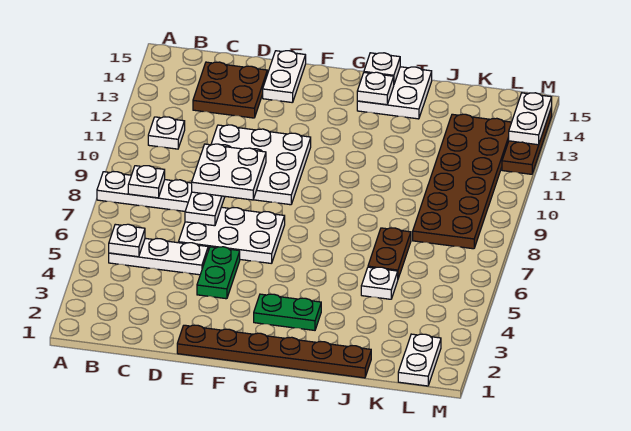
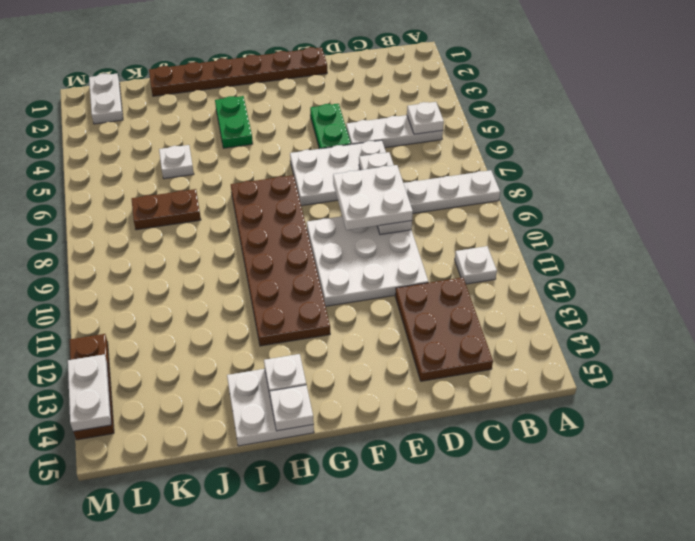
white 1x1 plate [128,166,165,198] -> none
brown 2x2 plate [193,62,267,118] -> brown 2x3 plate [395,277,493,381]
white 1x2 plate [263,51,306,103] -> none
green 1x2 plate [254,294,321,330] -> green 1x2 plate turned to [215,96,253,148]
brown 1x2 plate [368,228,411,278] -> brown 1x2 plate turned to [132,189,201,230]
brown 2x6 plate [413,114,512,249] -> brown 2x6 plate moved to [231,175,330,346]

